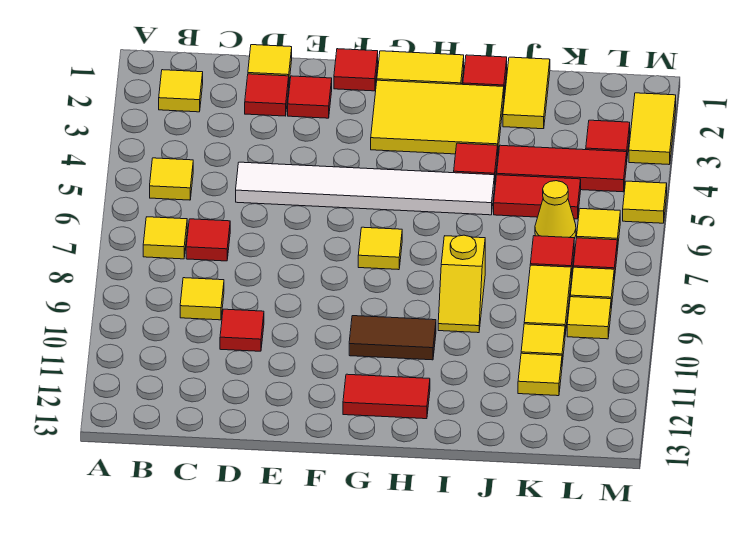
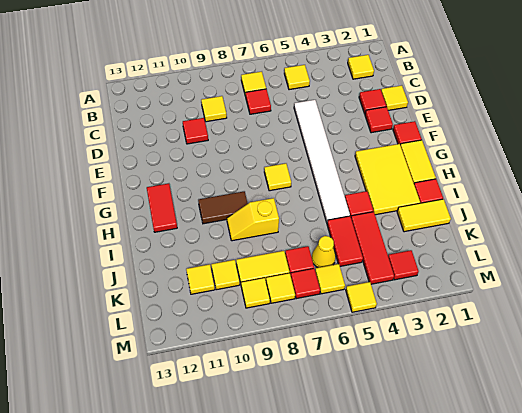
brown 1x2 tile [349,316,436,360] -> brown 1x2 tile turned to [198,191,248,224]
yellow 1x2 tile [629,93,676,164] -> none

